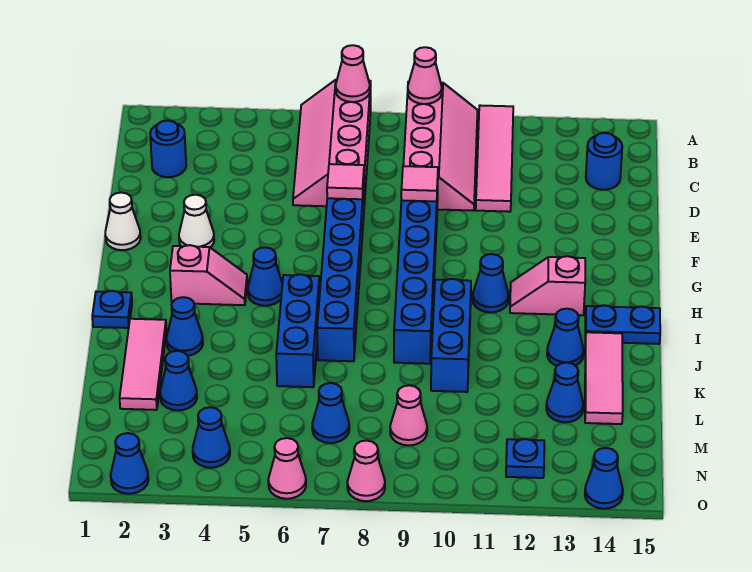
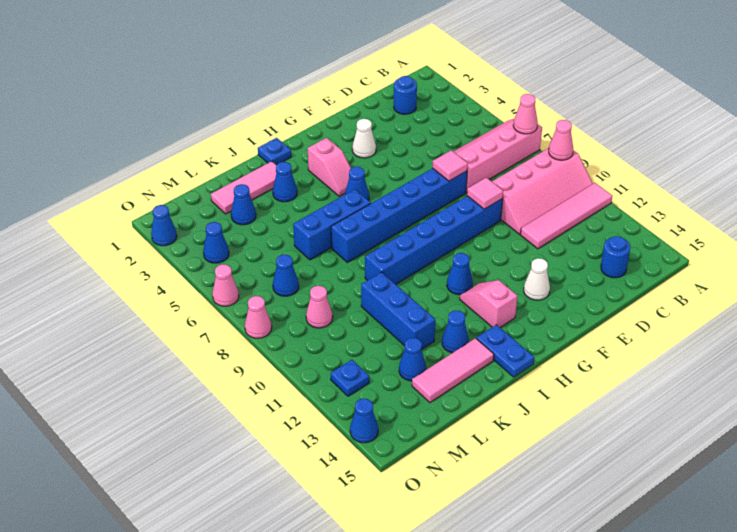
white 1x1 cone [105,193,141,250] -> white 1x1 cone moved to [524,258,550,300]
blue 1x3 brick [431,279,471,392] -> blue 1x3 brick turned to [361,272,435,349]

